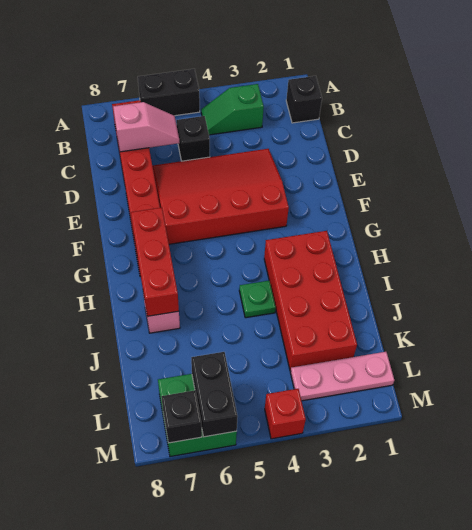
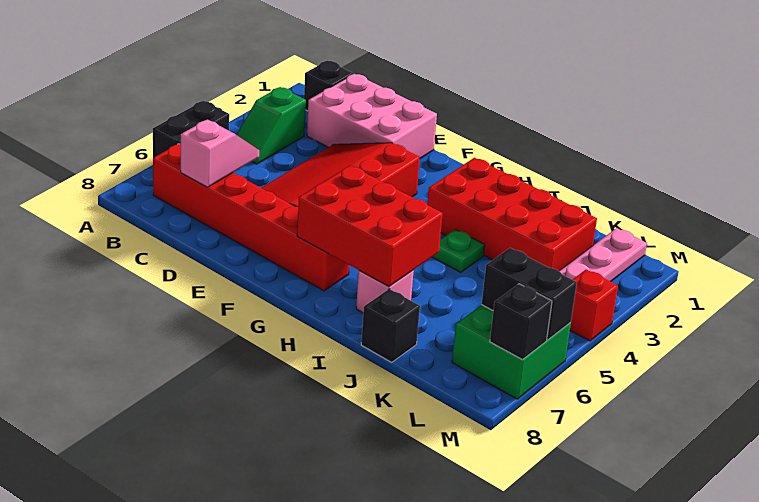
none -> pink 2x3 brick [307,74,437,158]
black 1x1 brick [176,116,210,161] -> black 1x1 brick moved to [361,289,420,362]
red 1x3 brick [131,207,179,316] -> red 2x3 brick [297,165,443,286]

